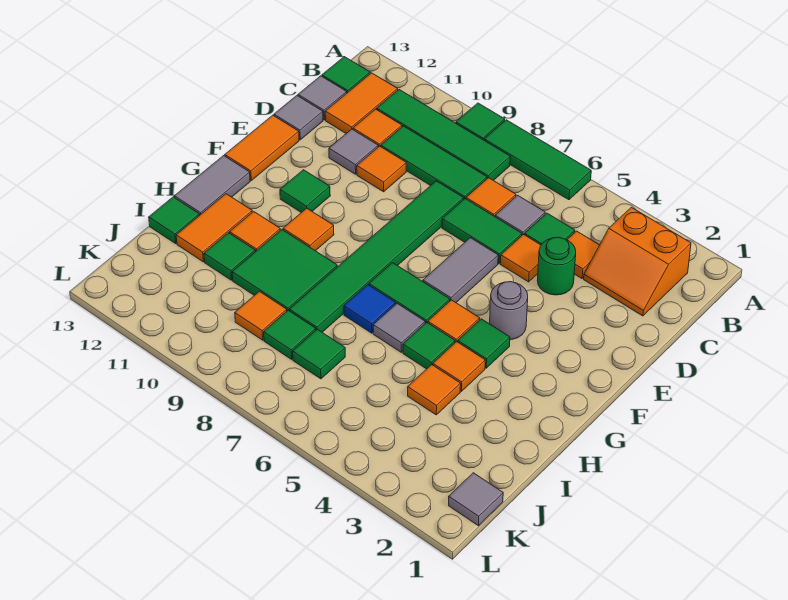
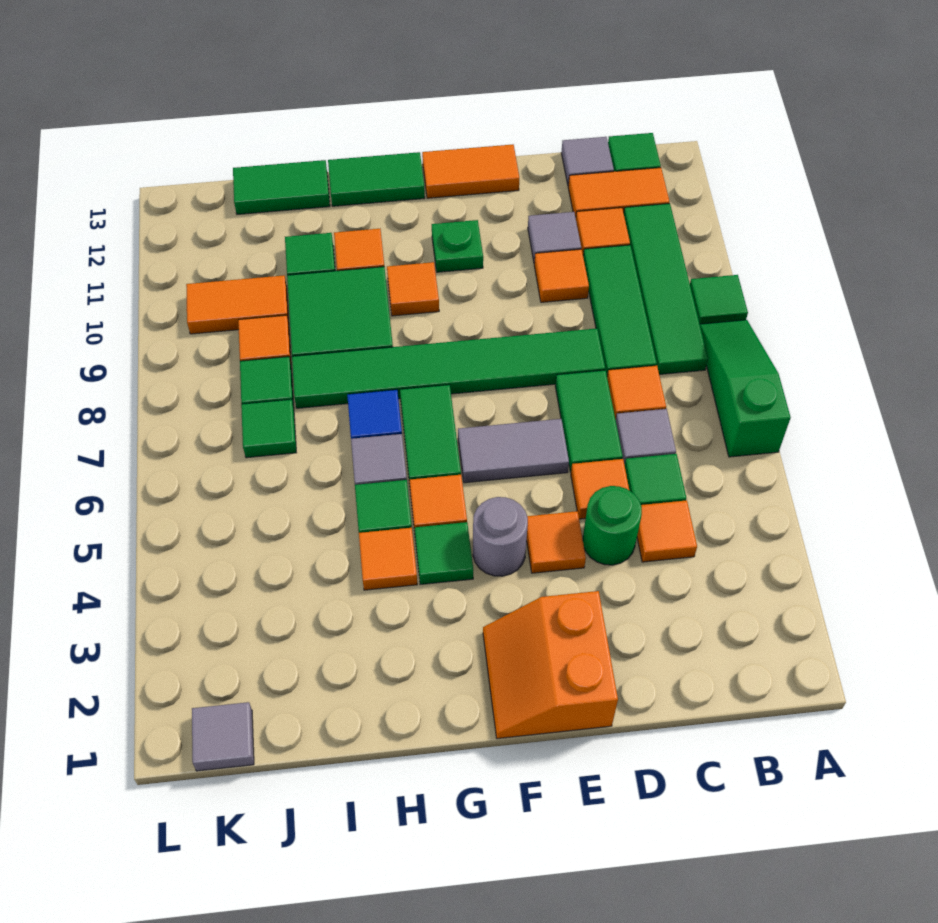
green 1x3 tile [484,120,591,200] -> green 1x3 slope [700,320,791,457]
orange 2x2 slope [584,207,691,316] -> orange 2x2 slope moved to [483,591,618,739]
grey 1x1 tile [274,96,323,140] -> none
green 1x1 tile [280,170,330,213] -> green 1x1 plate [432,220,483,272]
grey 1x2 tile [174,156,250,216] -> green 1x2 tile [328,152,425,206]
orange 1x2 tile [176,194,252,262] -> orange 1x2 tile moved to [186,275,289,334]
orange 1x1 tile [408,365,461,415] -> orange 1x1 tile moved to [527,511,586,573]
green 1x1 tile [149,197,199,243] -> green 1x2 tile [233,160,330,214]

